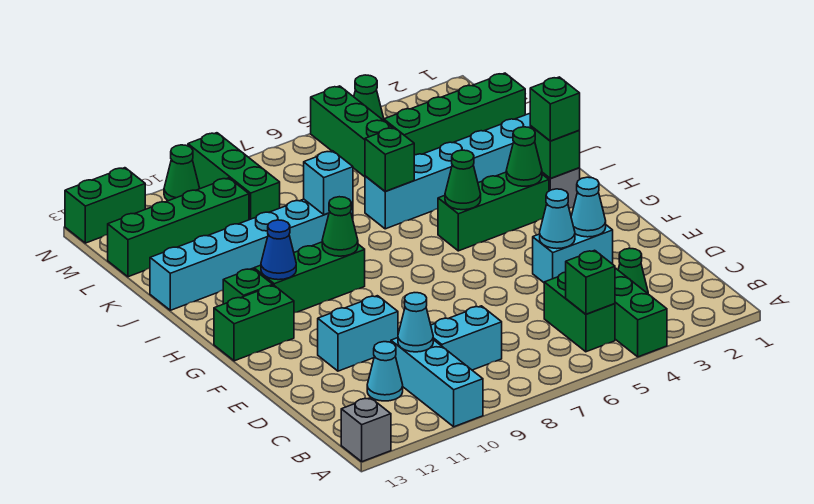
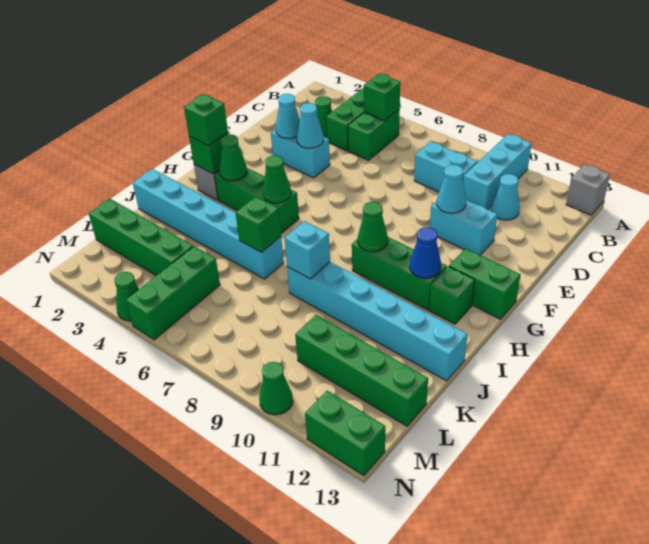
cyan 1x1 cone [398,293,433,352] -> cyan 1x1 cone moved to [437,165,466,213]
green 1x3 brick [188,133,280,220] -> none

